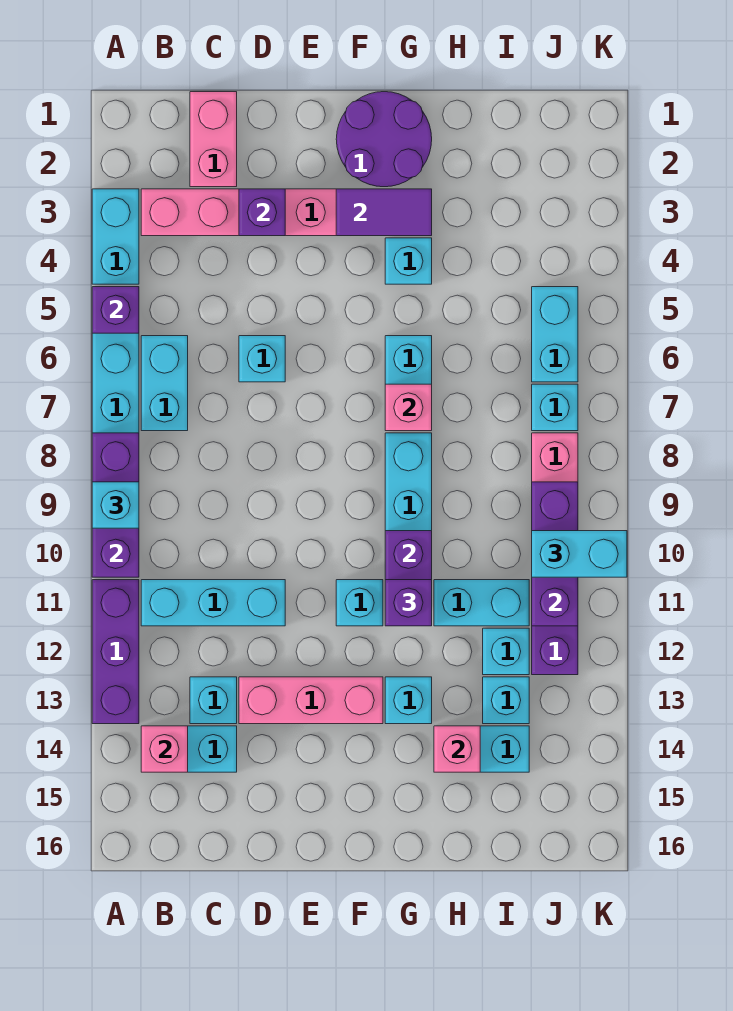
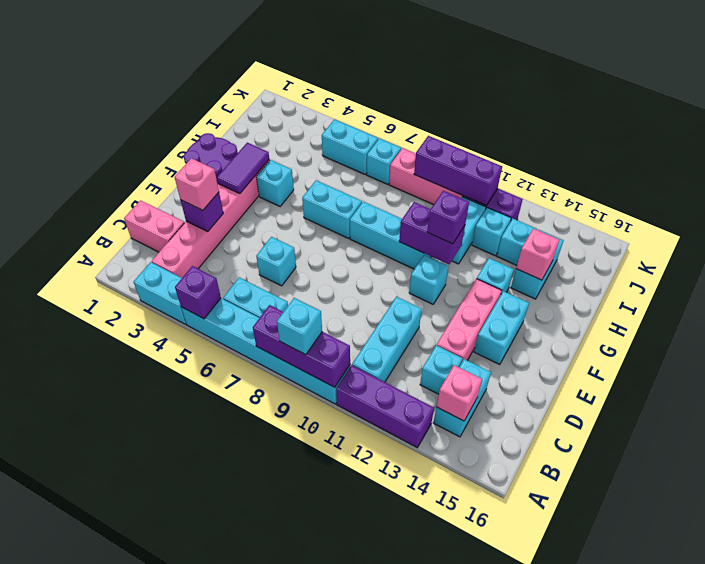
pink 1x1 brick [385,384,432,431] -> pink 1x1 brick moved to [175,158,219,210]
cyan 1x2 brick [532,531,627,577] -> cyan 1x2 brick moved to [474,291,529,365]

